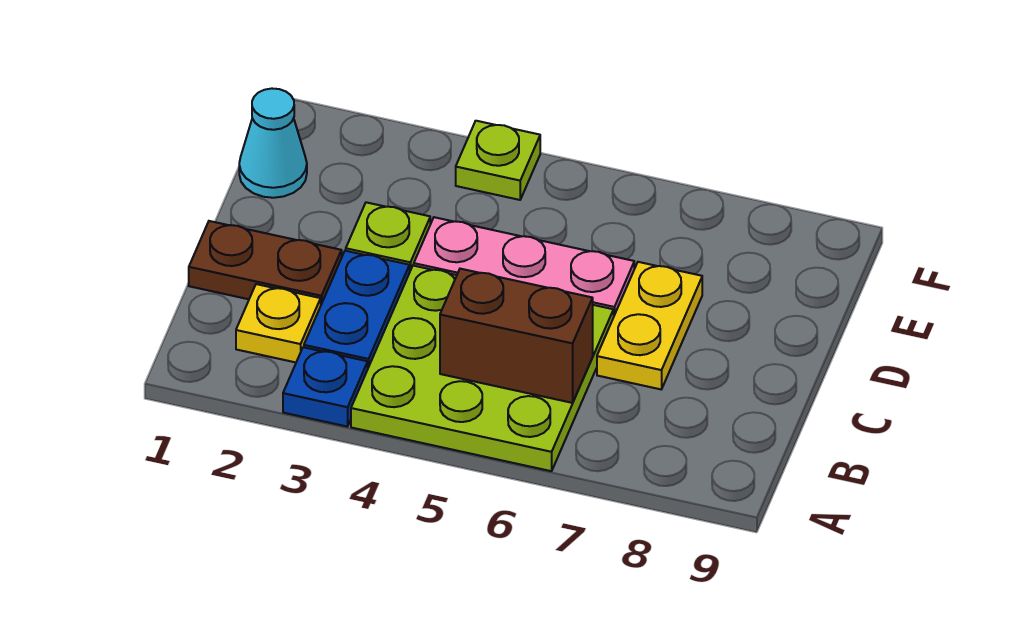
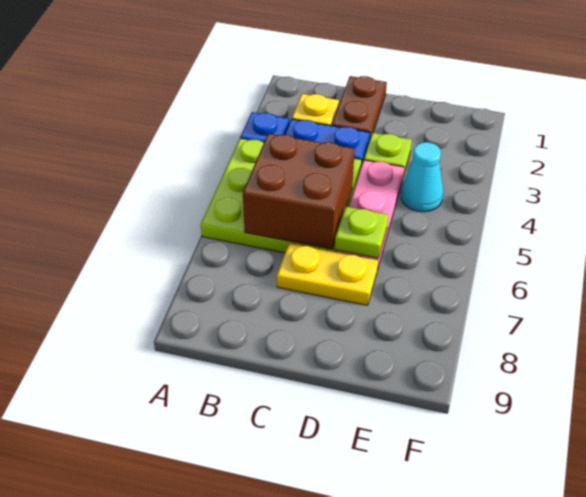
brown 1x2 brick [440,269,593,403] -> brown 2x2 brick [243,133,355,249]
cyan 1x1 cone [239,89,307,198] -> cyan 1x1 cone moved to [401,142,443,212]
lime 1x1 plate [456,121,540,200] -> lime 1x1 plate moved to [335,206,388,258]

